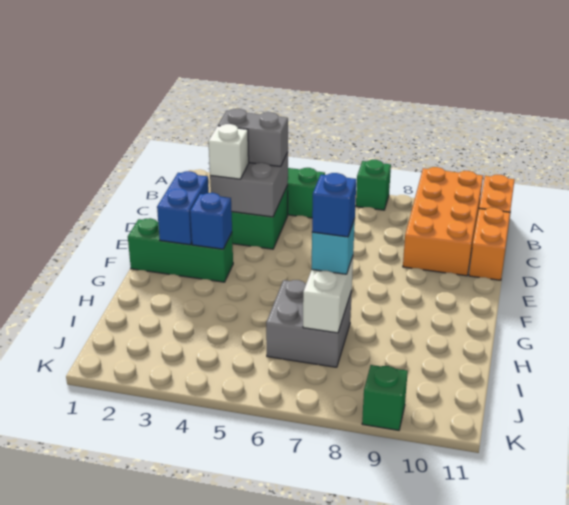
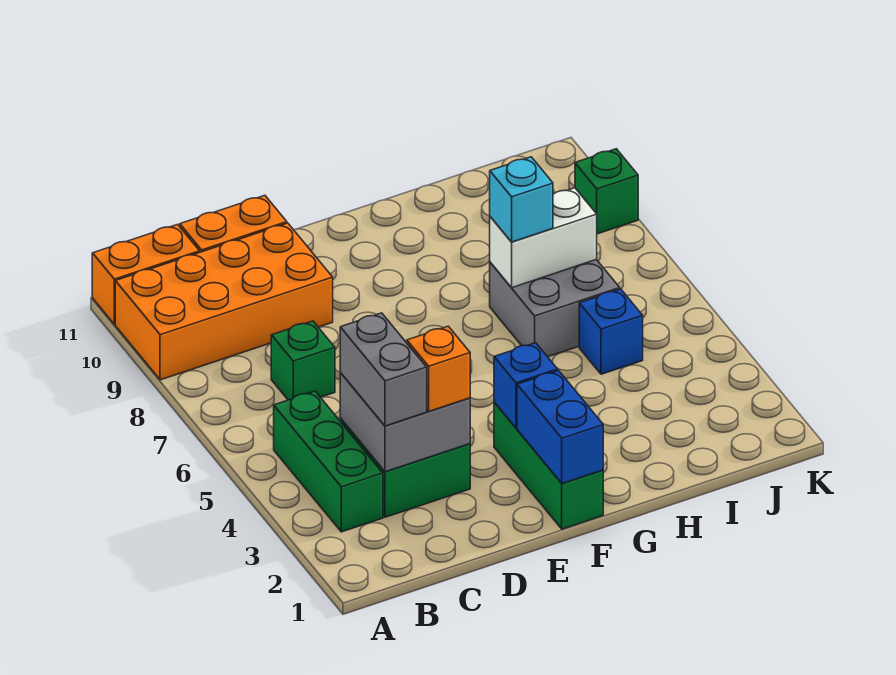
green 1x1 brick [356,160,391,210] -> green 1x1 brick moved to [271,321,335,400]
white 1x1 brick [208,124,249,179] -> orange 1x1 brick [407,326,470,411]
blue 1x2 brick [157,171,209,245] -> blue 1x2 brick turned to [517,371,603,483]
blue 1x1 brick [312,173,356,237] -> blue 1x1 brick moved to [579,289,643,374]

